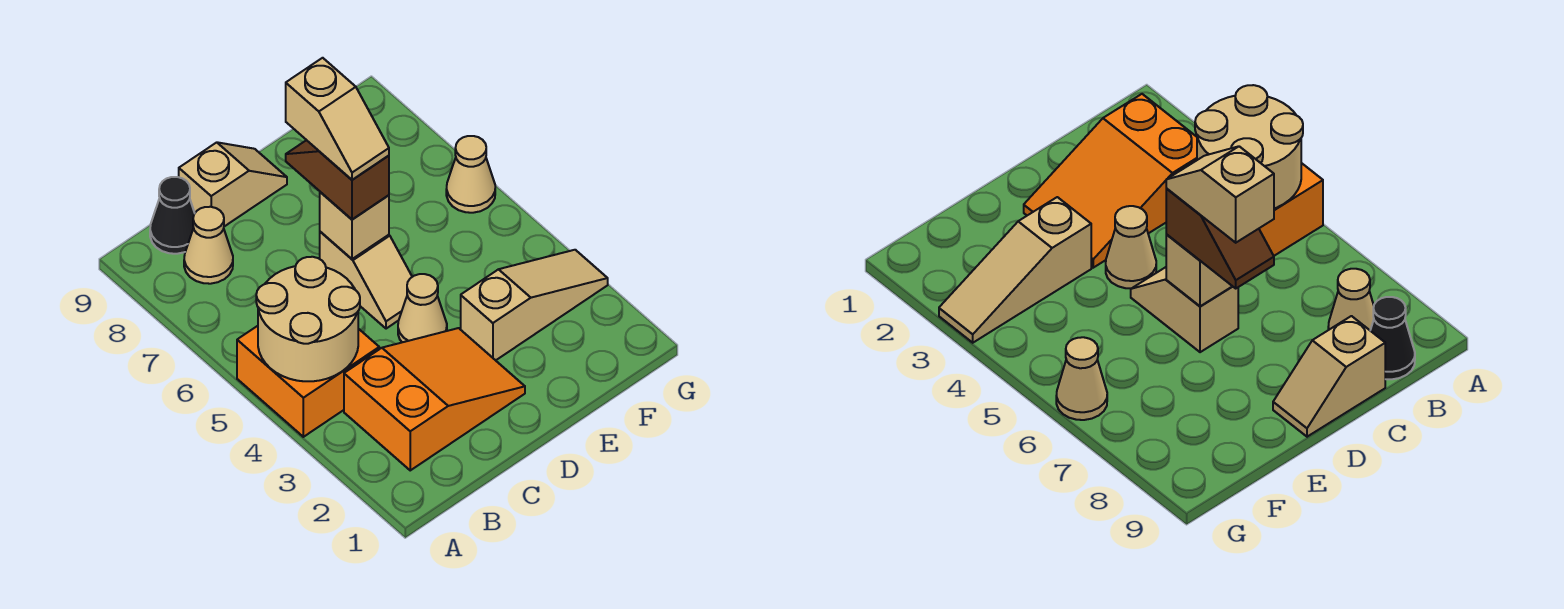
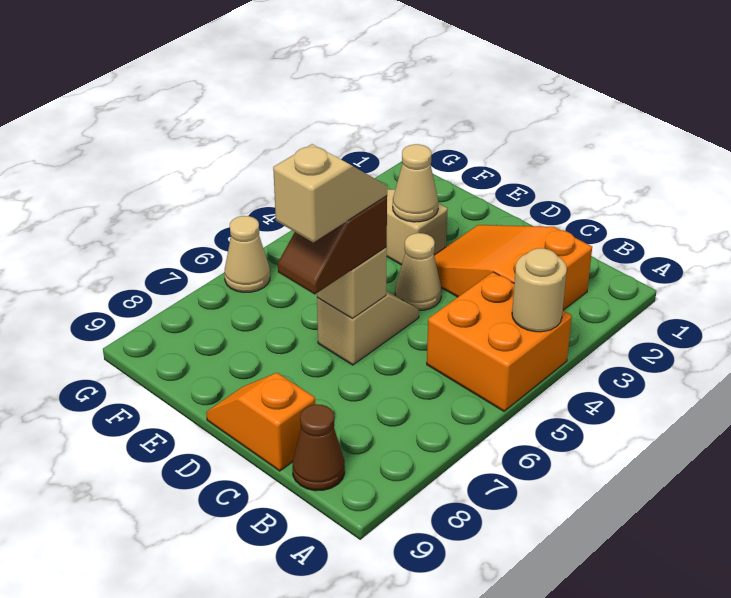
tan 2x2 round brick [256,257,360,381] -> tan 1x1 round brick [512,248,567,332]
tan 1x1 cone [184,207,233,284] -> tan 1x1 cone moved to [393,144,438,222]
black 1x1 cone [150,177,195,254] -> brown 1x1 cone [293,404,345,491]
tan 1x2 slope [179,142,287,227] -> orange 1x2 slope [206,373,315,471]

